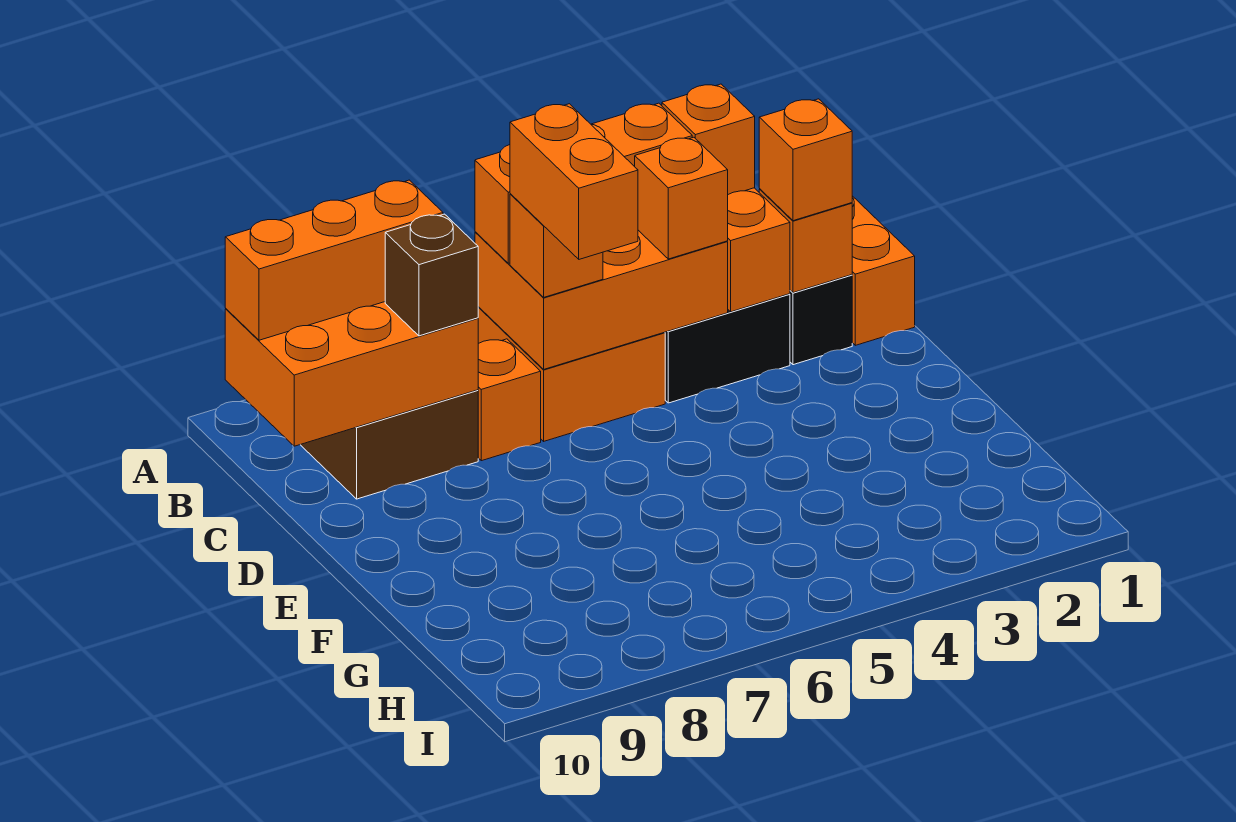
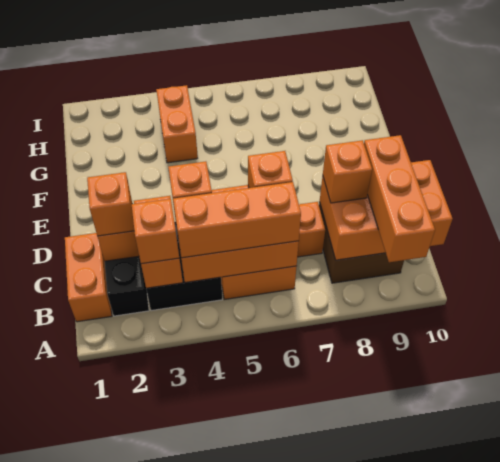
orange 1x3 brick [225,180,443,340] -> orange 1x3 brick turned to [364,135,435,262]
orange 1x2 brick [510,104,638,259] -> orange 1x2 brick moved to [156,85,198,163]
brown 1x1 brick [385,214,478,336] -> orange 1x1 brick [323,140,372,203]

